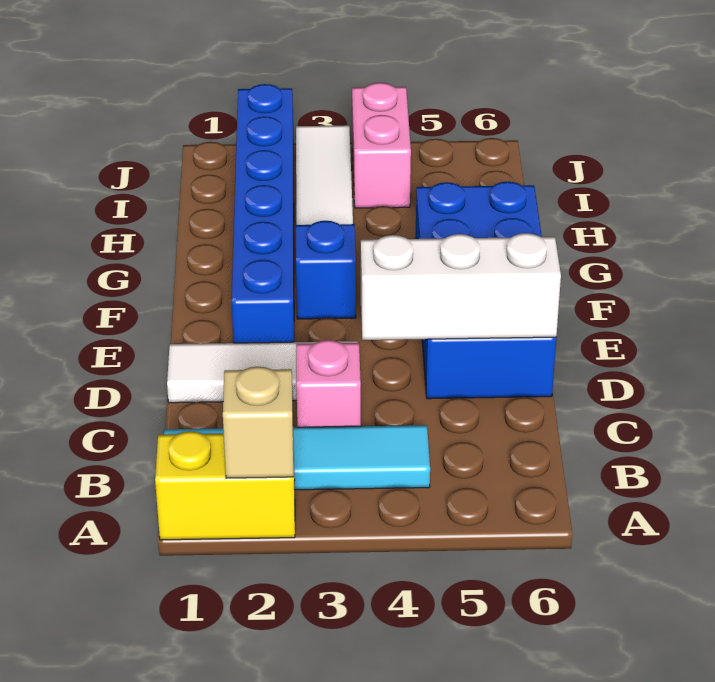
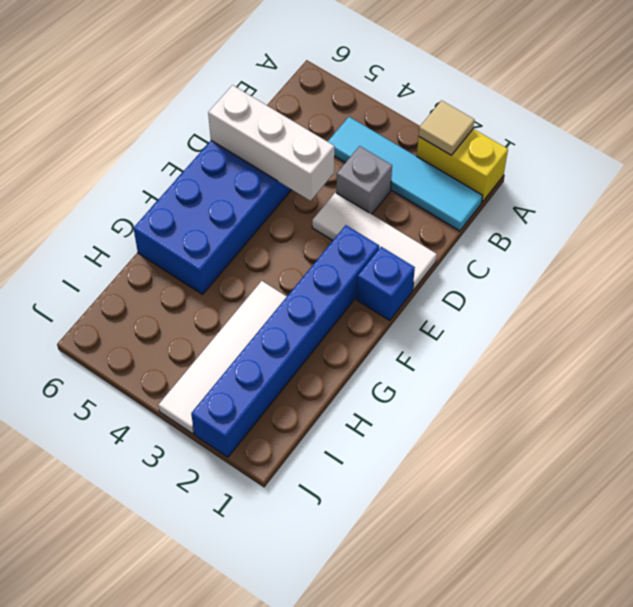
tan 1x1 brick [223,367,293,478] -> tan 1x1 tile [419,101,474,155]
pink 1x1 brick [296,340,361,427] -> grey 1x1 brick [336,146,392,214]
blue 1x1 brick [296,221,356,319] -> blue 1x1 brick moved to [357,247,415,320]
pink 1x2 brick [352,83,411,208] -> none

